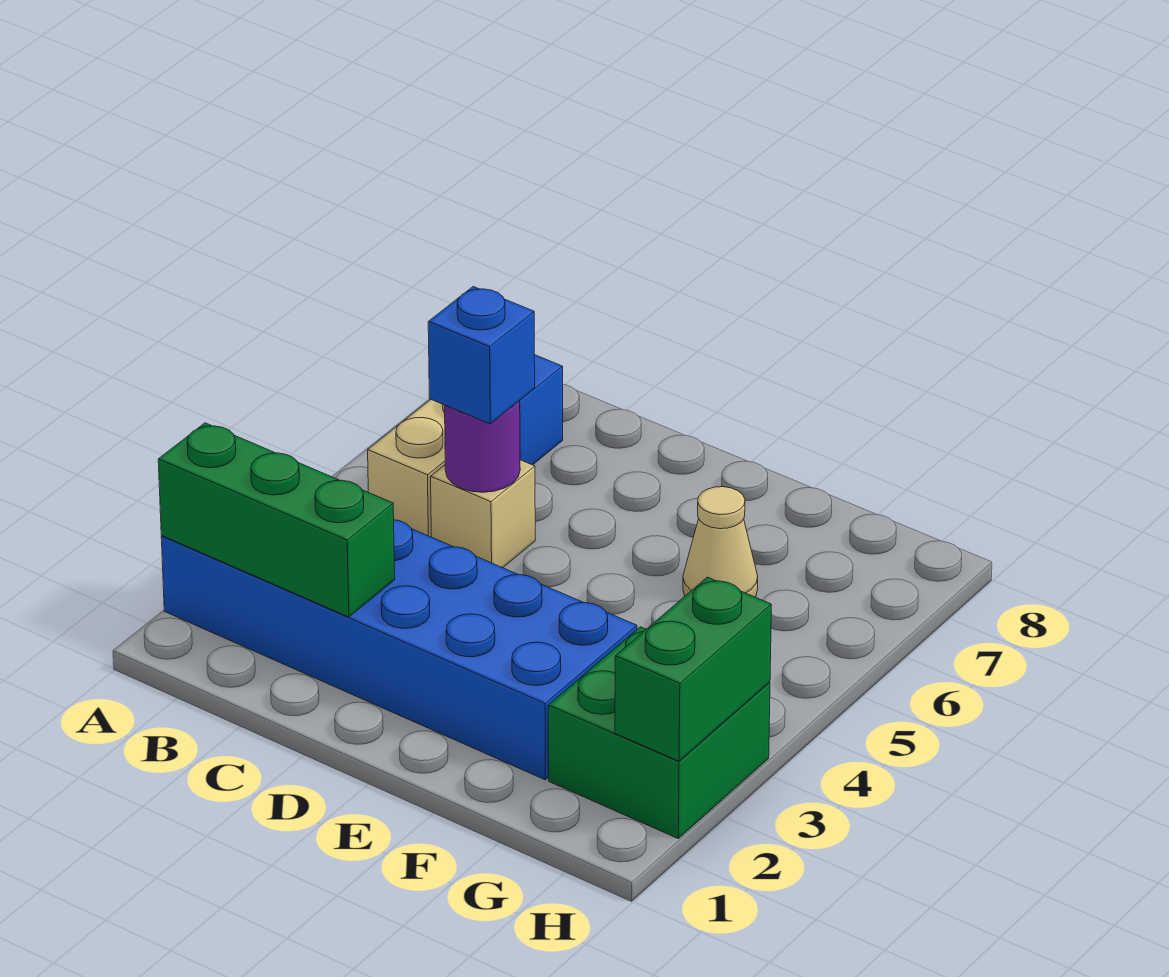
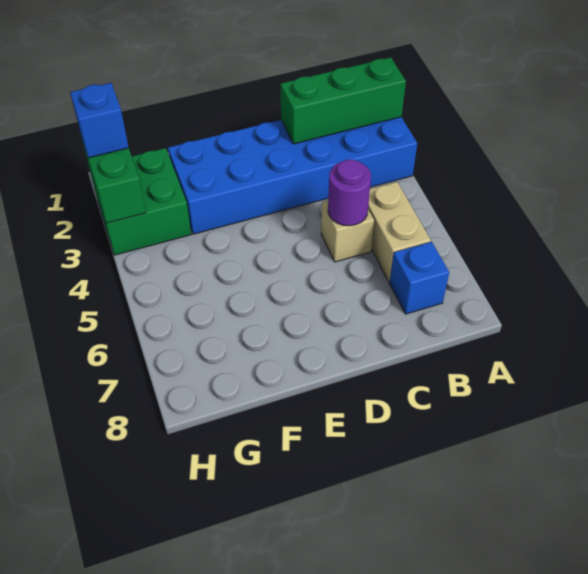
blue 1x1 brick [428,287,535,424] -> blue 1x1 brick moved to [70,83,129,158]
tan 1x1 cone [683,487,758,597] -> none

